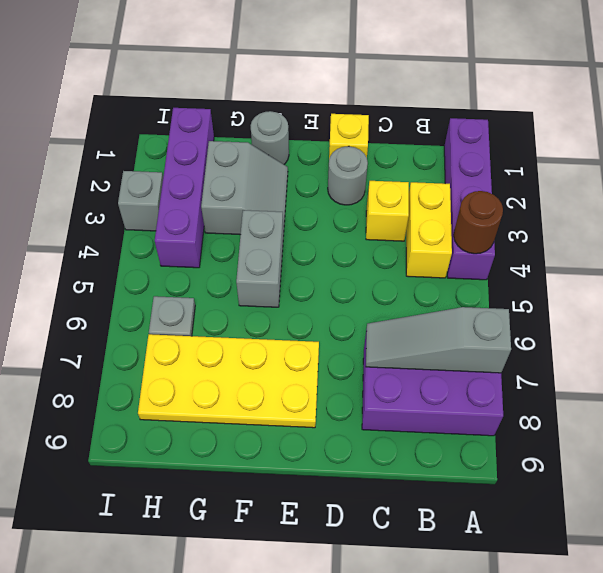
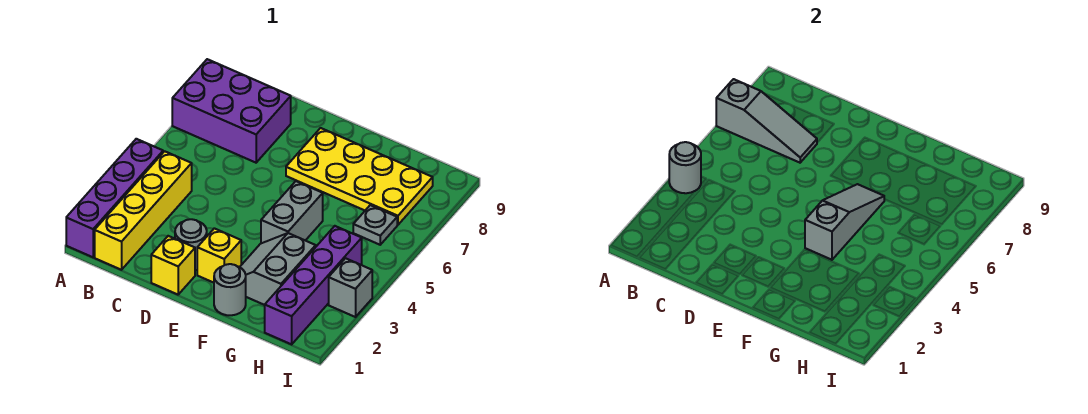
brown 1x1 round brick [454,191,503,254] -> grey 1x1 round brick [669,142,701,193]
yellow 1x2 brick [406,182,452,278] -> yellow 1x4 brick [95,151,192,270]
yellow 1x1 brick [366,181,409,241] -> yellow 1x1 brick moved to [197,228,241,283]
none -> grey 1x3 slope [805,184,884,260]

